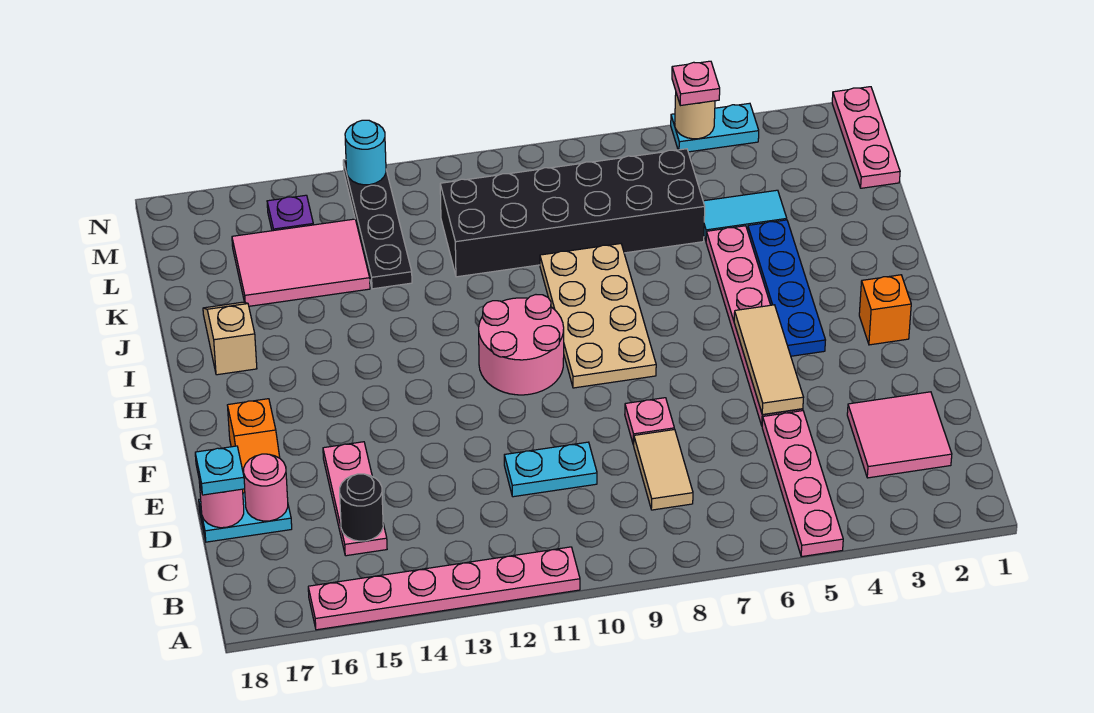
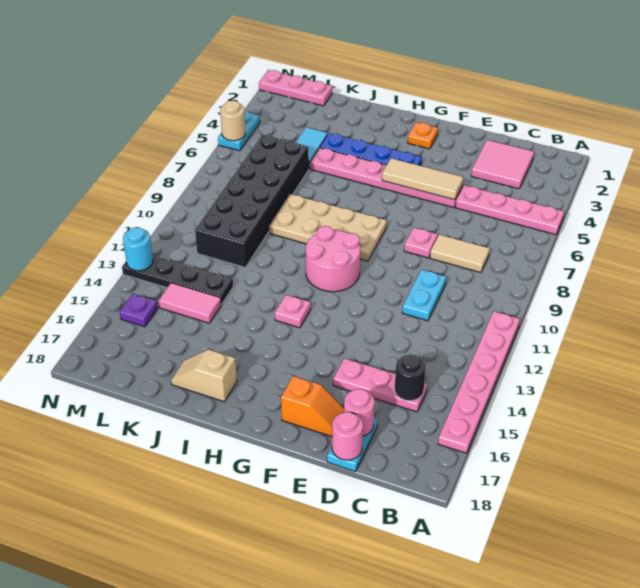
cyan 1x1 plate [195,446,245,495] -> none
orange 1x1 brick [859,275,911,345] -> orange 1x1 plate [408,122,438,149]
pink 2x3 tile [232,219,370,306] -> pink 1x2 tile [159,283,221,323]
pink 1x1 plate [672,61,720,106] -> pink 1x1 plate moved to [275,295,311,328]

